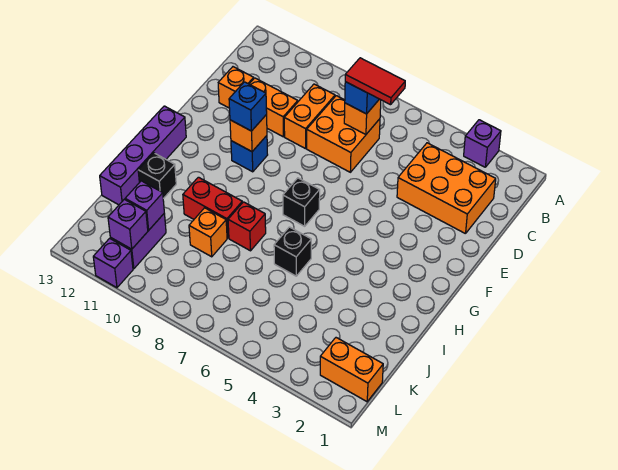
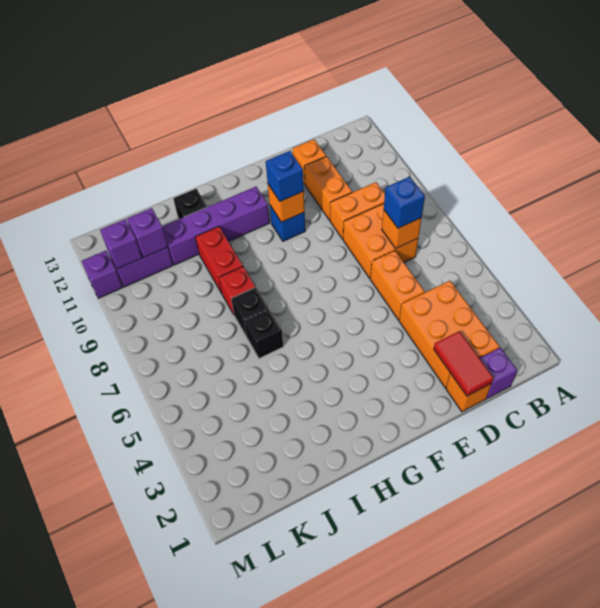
purple 1x1 brick [464,120,501,167] -> purple 1x1 brick moved to [480,348,517,398]
red 1x2 tile [345,58,405,105] -> red 1x2 tile moved to [434,331,494,396]
black 1x1 brick [283,178,320,226] -> black 1x1 brick moved to [231,287,268,336]
purple 1x4 brick [100,106,186,205] -> purple 1x4 brick moved to [162,187,270,265]
orange 1x1 brick [189,208,227,257] -> orange 1x1 brick moved to [446,373,491,412]
orange 1x2 brick [320,338,383,402] -> orange 1x2 brick moved to [370,251,425,320]

